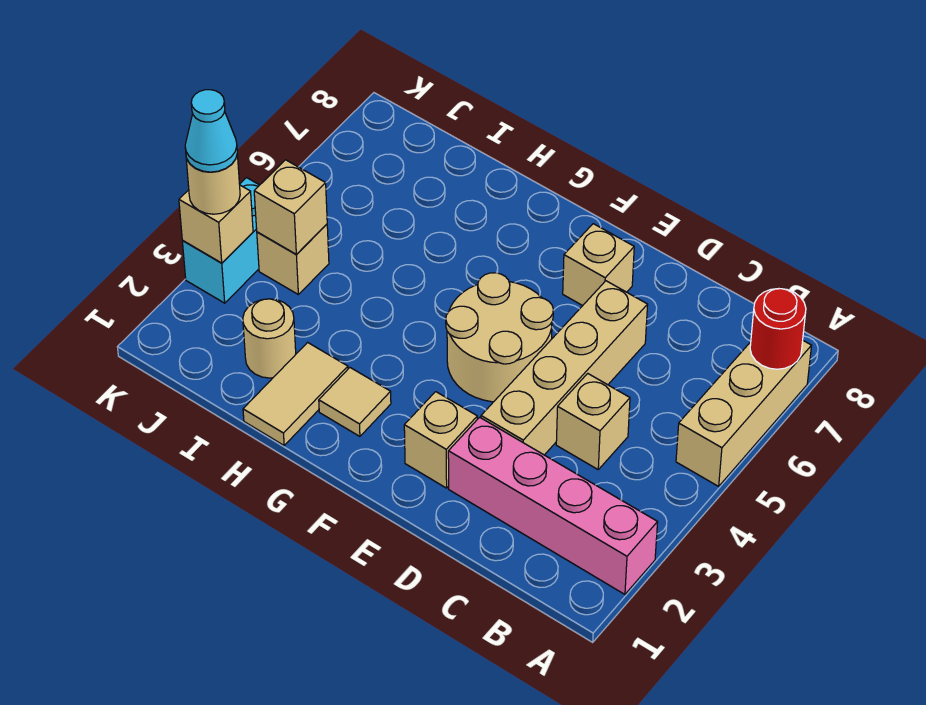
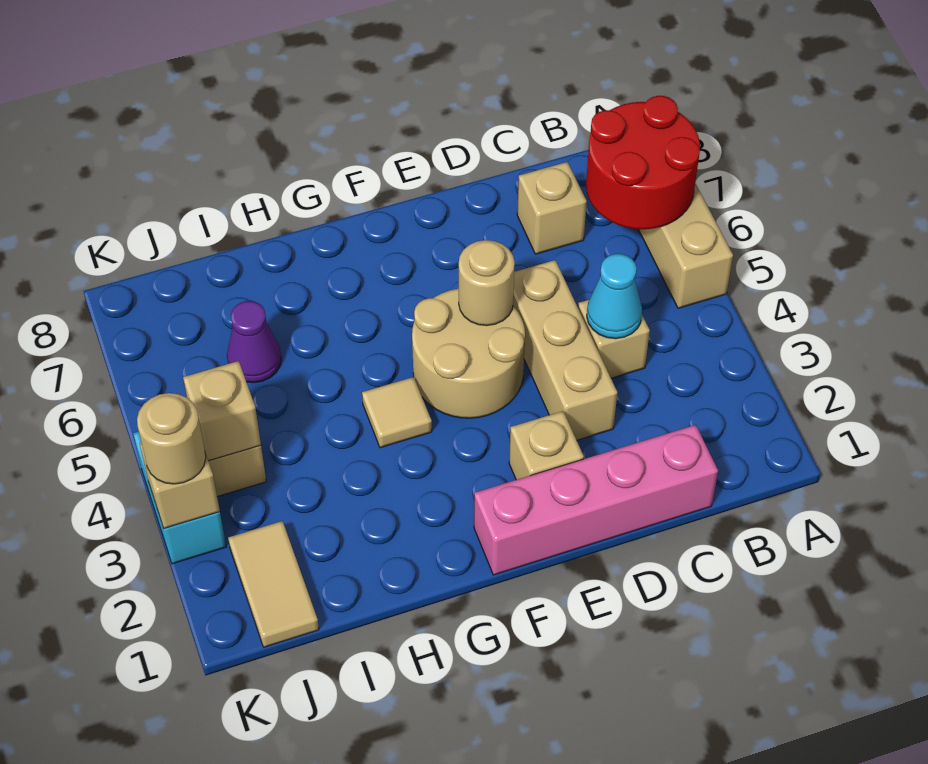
pink 1x4 brick [448,417,658,594] -> pink 1x4 brick moved to [474,425,718,575]
red 1x1 round brick [750,289,806,369] -> red 2x2 round brick [586,96,700,229]
tan 1x4 brick [481,281,648,455] -> tan 1x3 brick [513,260,617,440]
tan 1x1 brick [563,224,634,306] -> tan 1x1 brick moved to [517,162,587,254]
tan 1x1 tile [319,368,391,436] -> tan 1x1 tile moved to [362,377,432,448]
tan 1x2 tile [243,342,348,445] -> tan 1x2 tile moved to [228,521,319,647]
tan 1x1 round brick [243,299,296,378] -> tan 1x1 round brick moved to [459,240,515,326]
none -> purple 1x1 cone [227,301,281,383]
cyan 1x1 cone [185,90,237,172] -> cyan 1x1 cone moved to [587,254,642,339]

